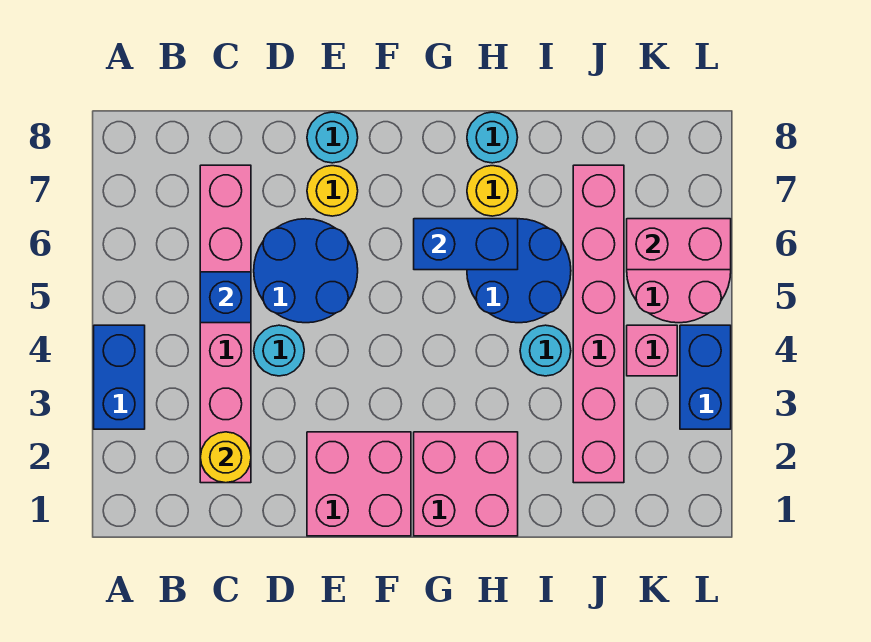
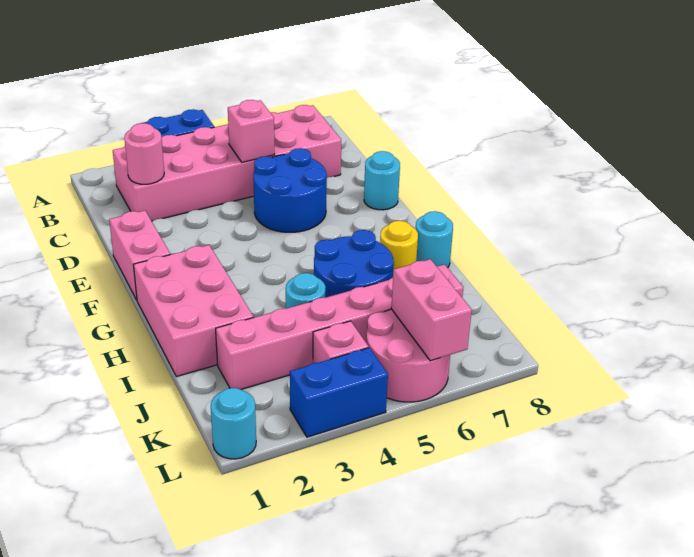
pink 1x6 brick [200,165,251,483] -> pink 2x6 brick [113,105,341,221]
yellow 1x1 round brick [200,432,251,483] -> pink 1x1 round brick [124,123,164,184]
blue 1x1 brick [200,272,251,323] -> pink 1x1 brick [228,100,275,162]
cyan 1x1 round brick [254,325,304,376] -> cyan 1x1 round brick moved to [211,388,256,459]
pink 2x2 brick [307,432,411,536] -> pink 1x2 brick [109,210,170,300]
yellow 1x1 round brick [307,166,358,216] -> none
pink 2x2 brick [414,432,518,536] -> pink 2x3 brick [133,245,254,377]
blue 1x2 brick [414,219,518,270] -> none

